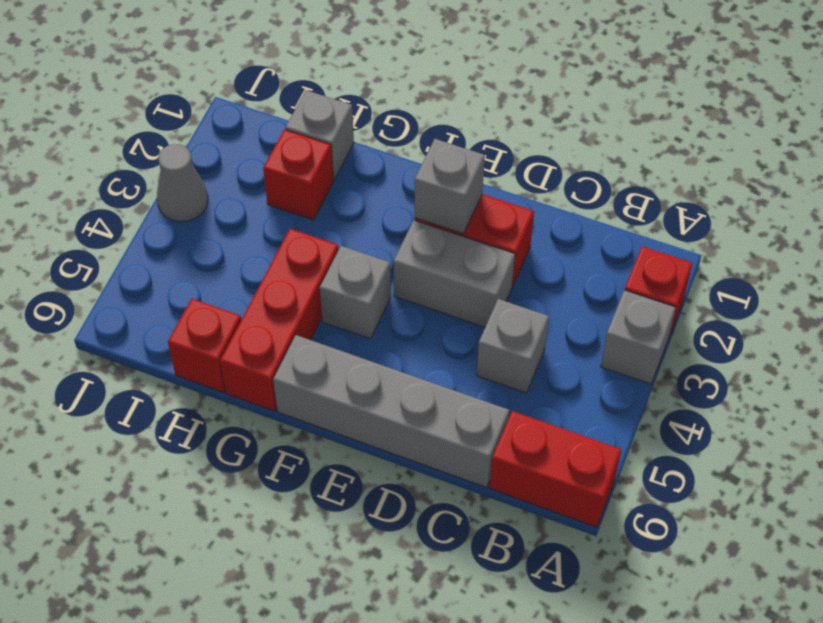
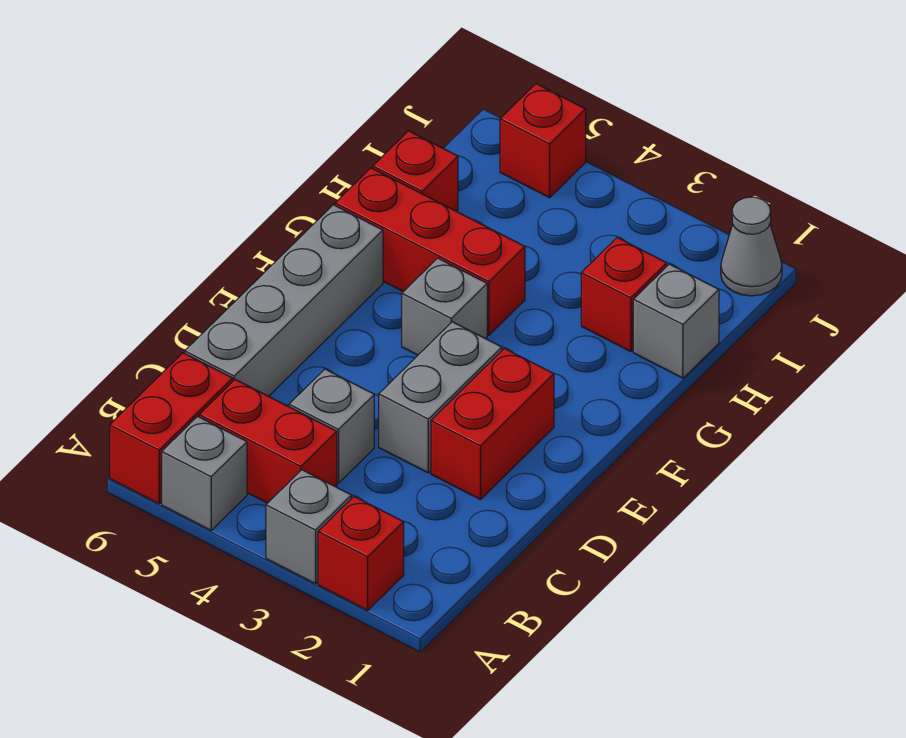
none -> red 1x2 brick [199,379,337,503]
grey 1x1 brick [415,139,485,234] -> grey 1x1 brick moved to [162,416,247,530]
grey 1x1 cone [157,144,208,222] -> grey 1x1 cone moved to [721,197,782,296]
none -> red 1x1 brick [500,84,586,198]

